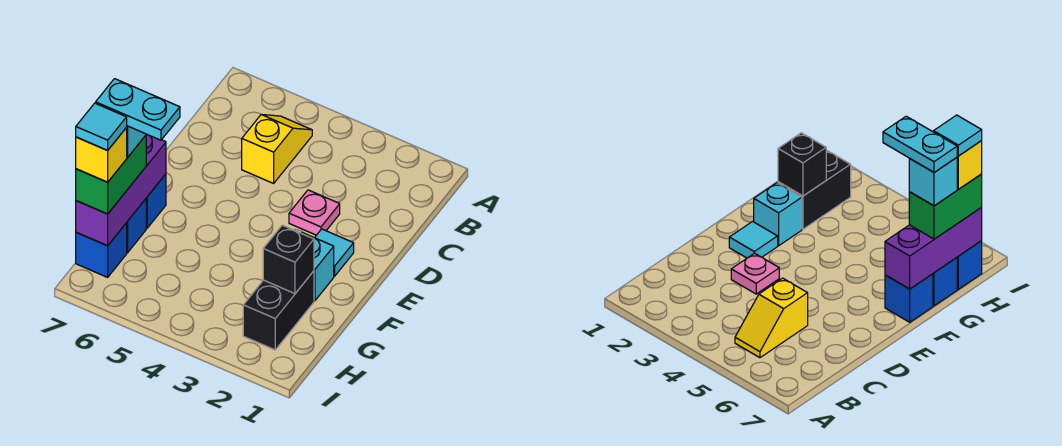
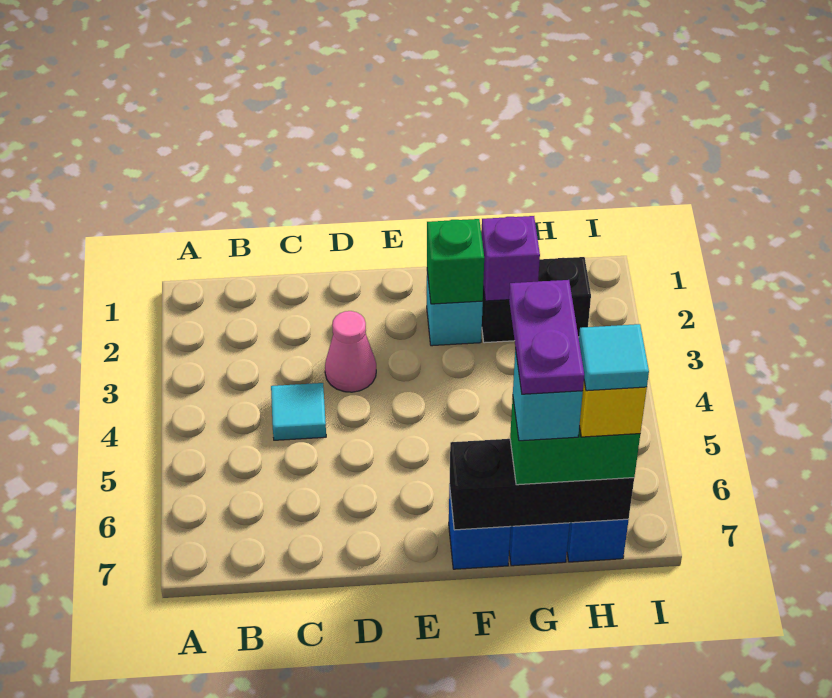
yellow 1x2 slope [242,114,312,183] -> none
pink 1x1 plate [289,190,340,235] -> pink 1x1 cone [325,311,376,392]
cyan 1x1 tile [315,229,354,276] -> cyan 1x1 tile moved to [271,383,326,440]
none -> green 1x1 brick [427,219,484,304]
purple 1x3 brick [76,134,166,246] -> black 1x3 brick [449,439,634,530]
black 1x1 brick [263,225,314,294] -> purple 1x1 brick [481,216,540,301]
cyan 1x2 plate [96,79,180,140] -> purple 1x2 plate [509,280,584,394]

